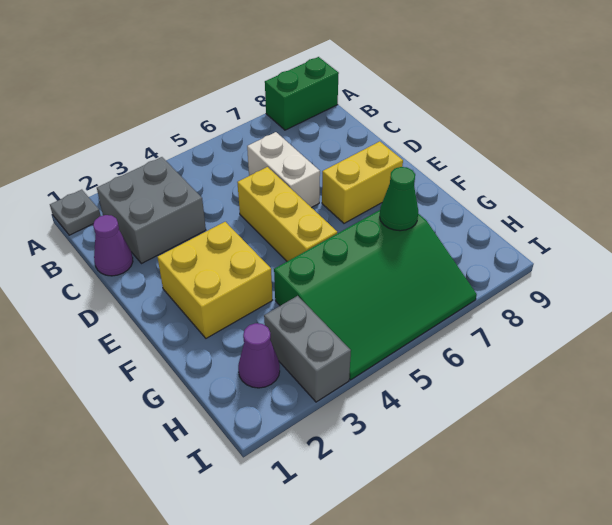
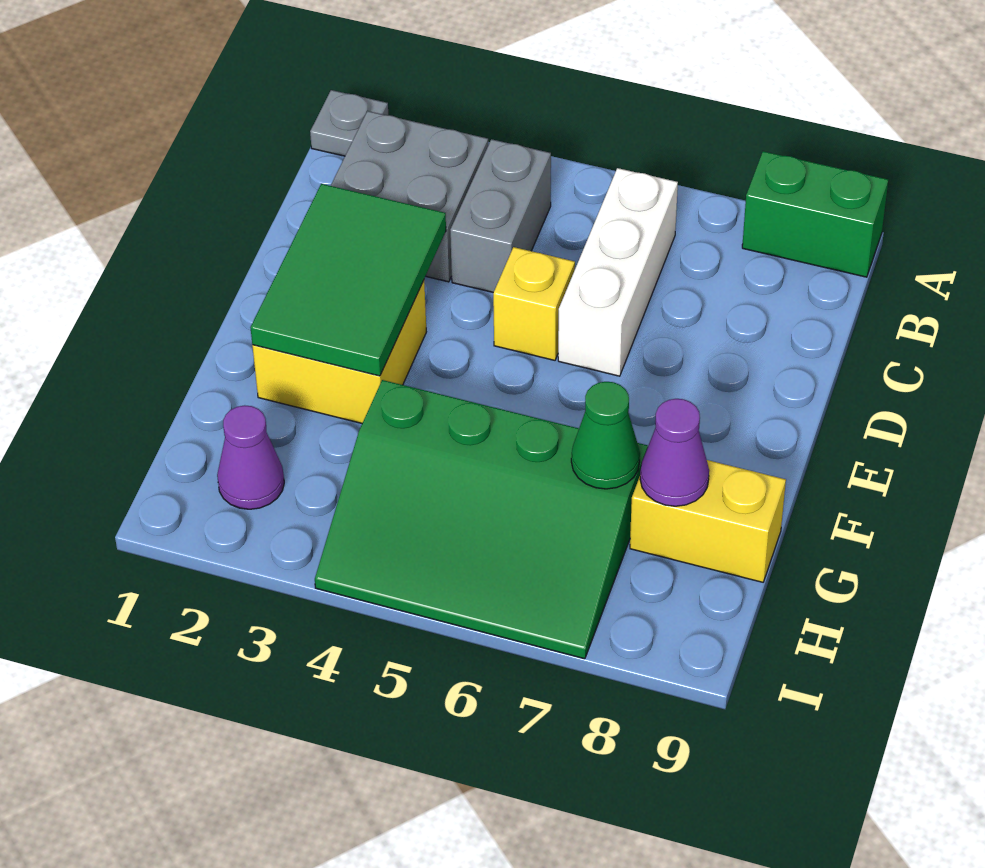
purple 1x1 cone [93,215,133,276] -> purple 1x1 cone moved to [640,399,709,506]
white 1x2 brick [247,132,320,208] -> white 1x3 brick [558,168,678,376]
none -> green 2x3 tile [250,184,446,376]
yellow 1x3 brick [237,167,337,261] -> yellow 1x1 brick [493,247,575,360]
yellow 1x2 brick [322,141,403,223] -> yellow 1x2 brick moved to [630,460,786,582]
grey 1x2 brick [264,296,351,402] -> grey 1x2 brick moved to [450,139,551,293]

